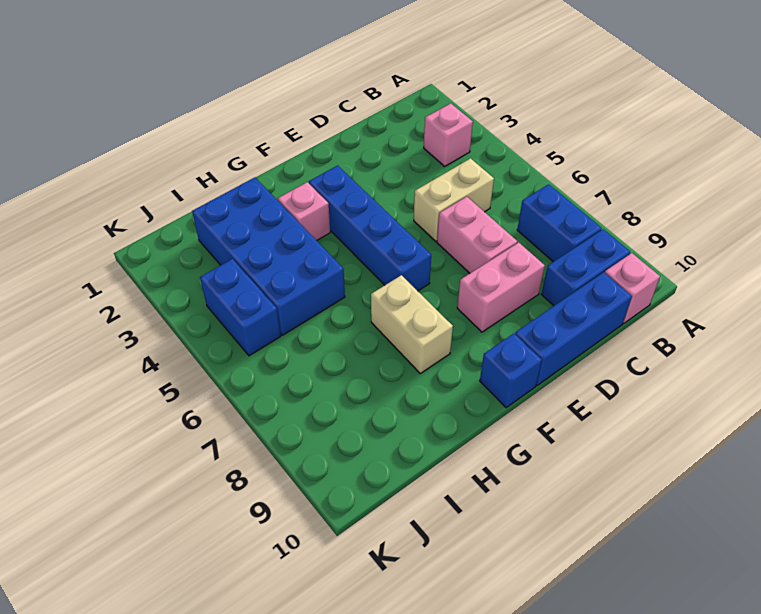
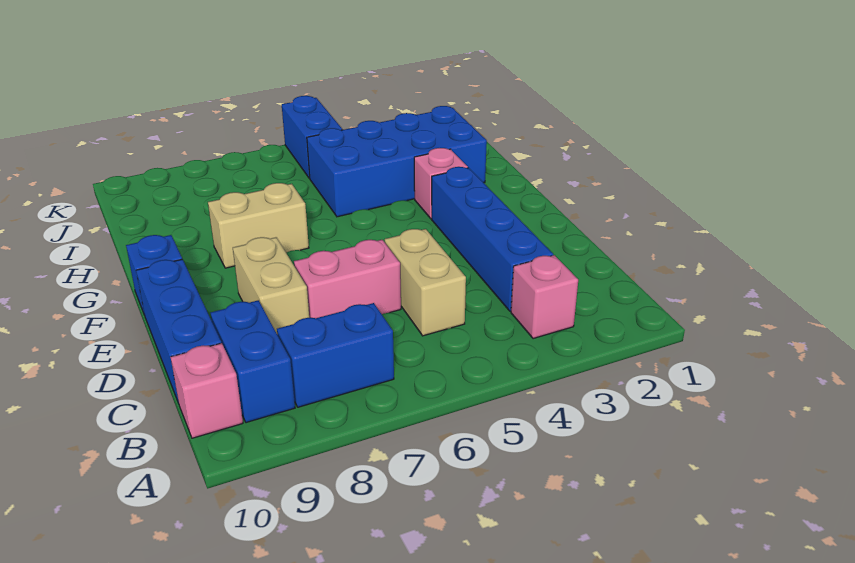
pink 1x2 brick [457,242,545,332] -> tan 1x2 brick [233,237,309,333]
blue 1x4 brick [309,165,431,291] -> blue 1x4 brick turned to [432,167,553,311]
blue 1x2 brick [200,259,281,356] -> blue 1x2 brick turned to [282,96,342,178]

